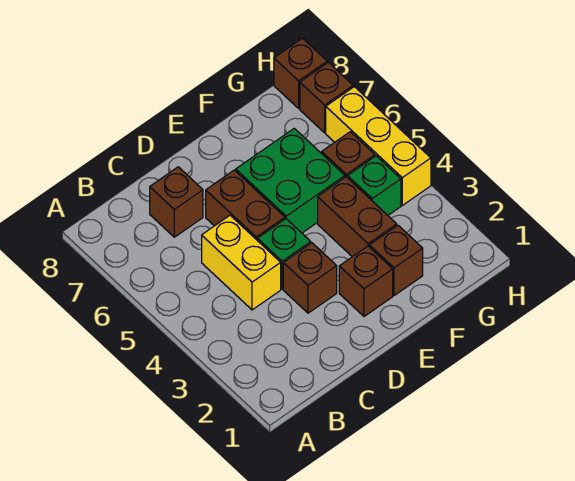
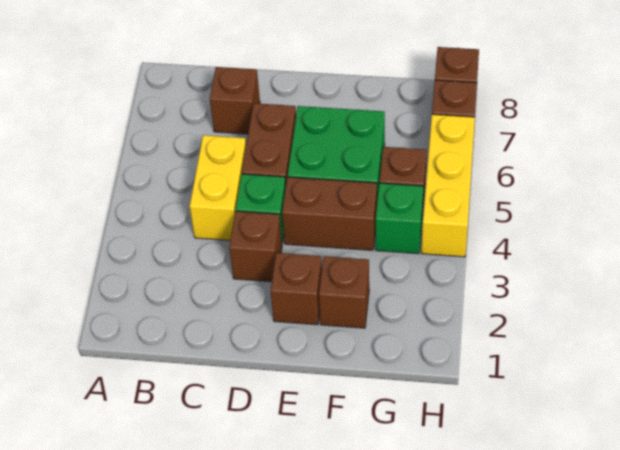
brown 1x2 brick [318,177,397,257] -> brown 1x2 brick turned to [282,177,377,250]

